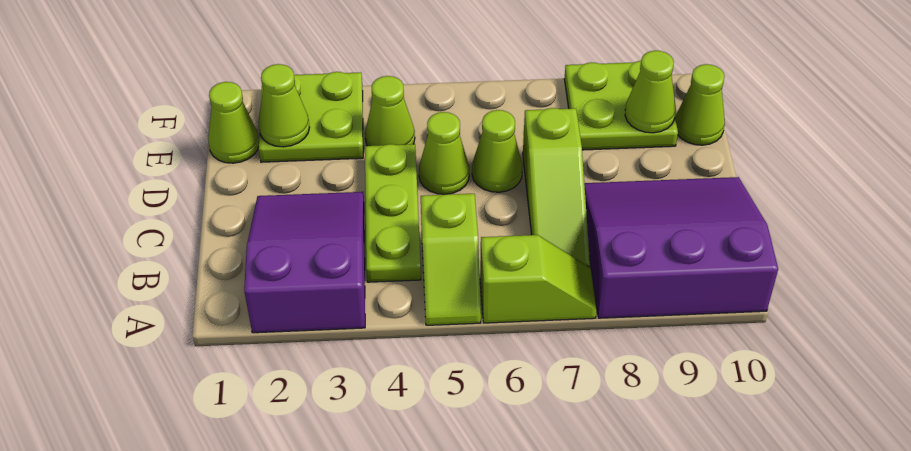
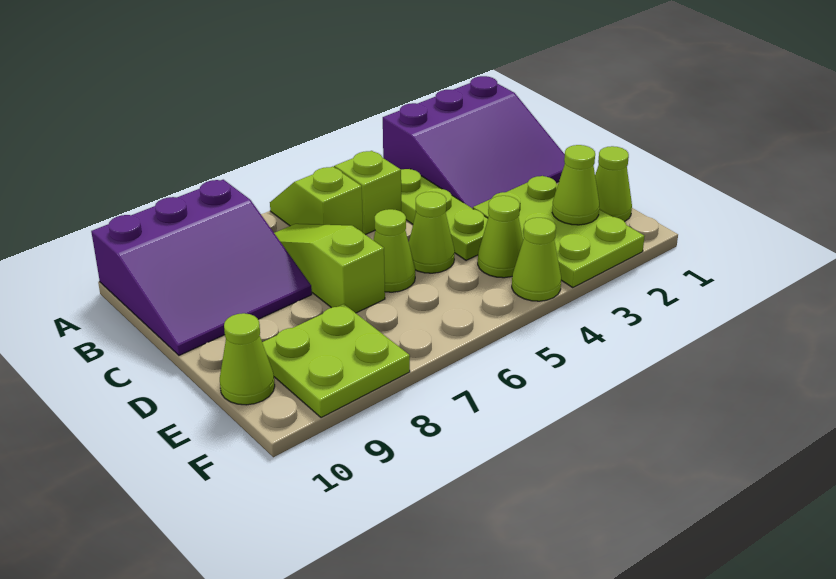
purple 2x3 slope [244,192,365,333] -> purple 3x3 slope [383,76,565,208]
lime 1x2 slope [480,235,596,323] -> lime 1x2 slope turned to [270,166,363,233]
lime 2x2 plate [259,72,363,162] -> lime 2x3 plate [473,176,645,288]
lime 1x1 cone [625,51,676,133] -> lime 1x1 cone moved to [512,218,561,301]

